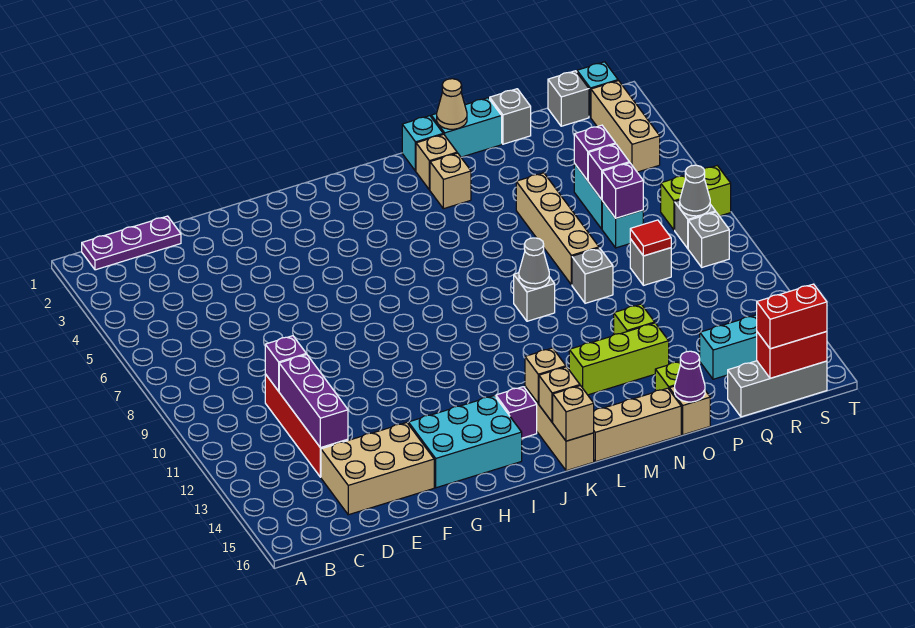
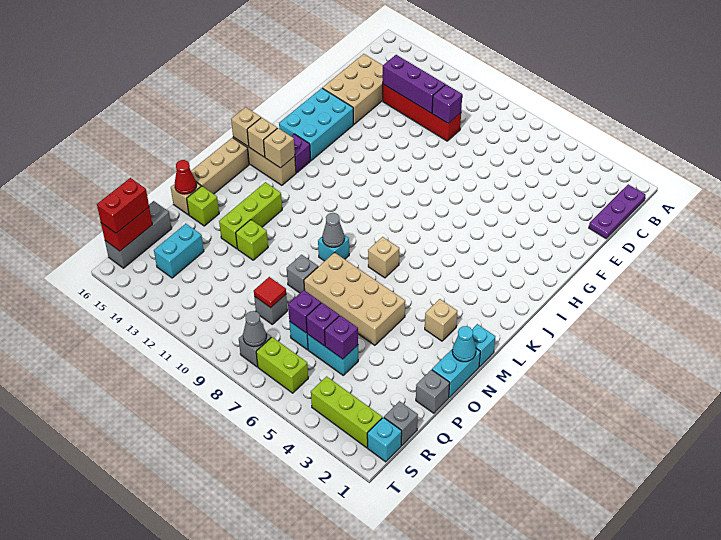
tan 1x1 brick [416,134,457,190] -> tan 1x1 brick moved to [368,237,399,278]
grey 1x1 brick [514,273,555,321] -> cyan 1x1 brick [318,235,349,261]
tan 1x1 cone [437,79,467,129] -> cyan 1x1 cone [452,326,476,362]
tan 1x4 brick [516,173,599,285] -> tan 2x4 brick [304,252,405,345]
purple 1x1 cone [675,351,705,402] -> red 1x1 cone [175,160,196,194]
tan 1x3 brick [591,81,660,172] -> lime 1x3 brick [311,376,382,448]
lime 1x2 brick [661,166,731,230] -> lime 1x2 brick turned to [256,337,308,393]
grey 1x1 brick [688,212,729,267] -> none

